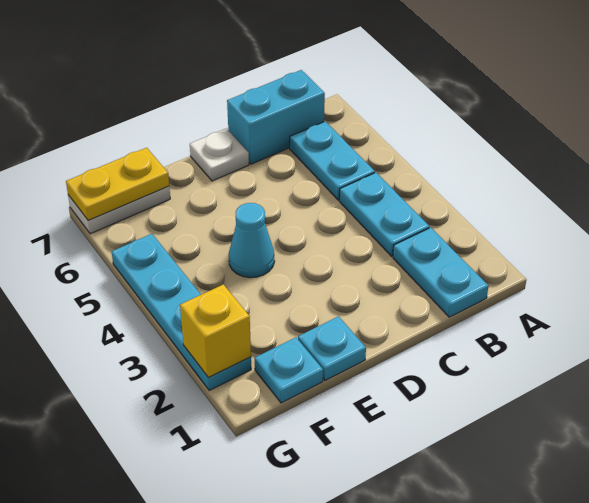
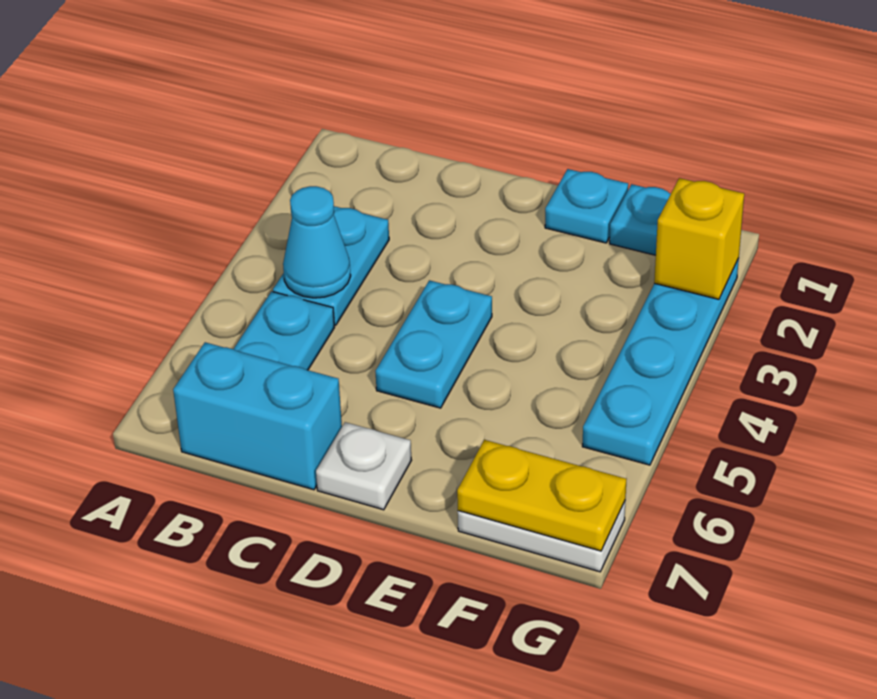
cyan 1x2 plate [393,228,488,317] -> cyan 1x2 plate moved to [375,280,492,408]
cyan 1x1 cone [229,203,275,278] -> cyan 1x1 cone moved to [283,186,351,298]

